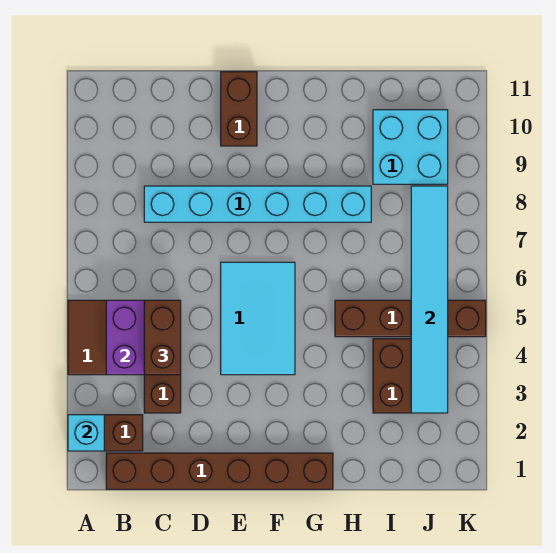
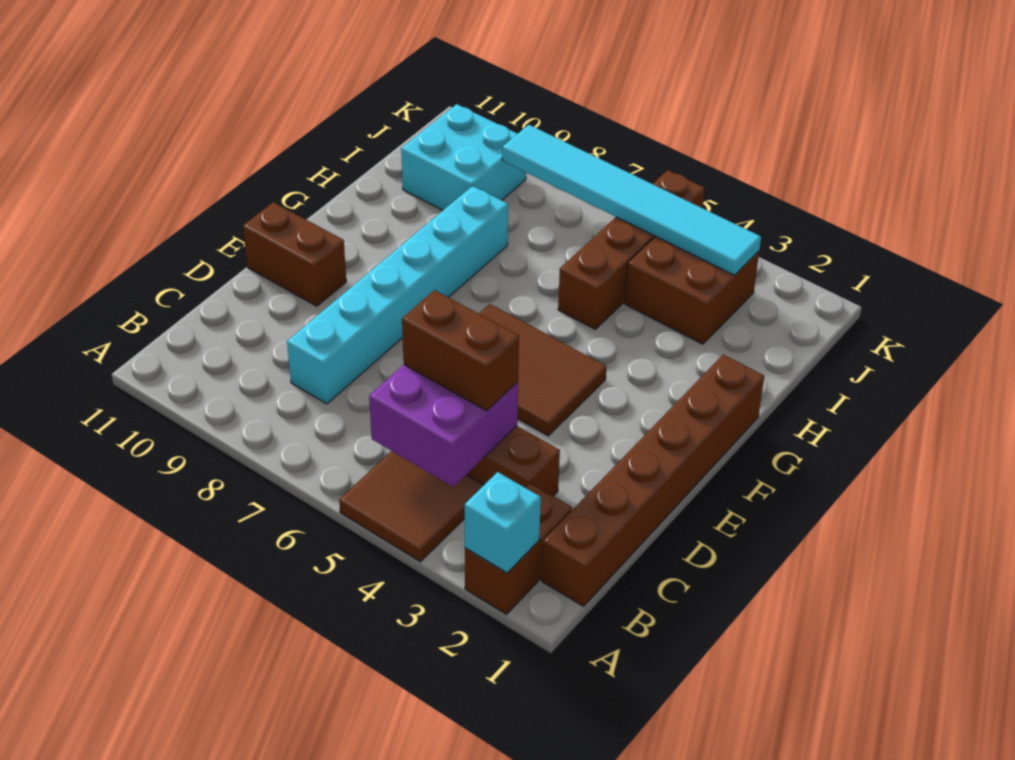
cyan 2x3 tile [221,262,295,375] -> brown 2x3 tile [479,304,606,436]

